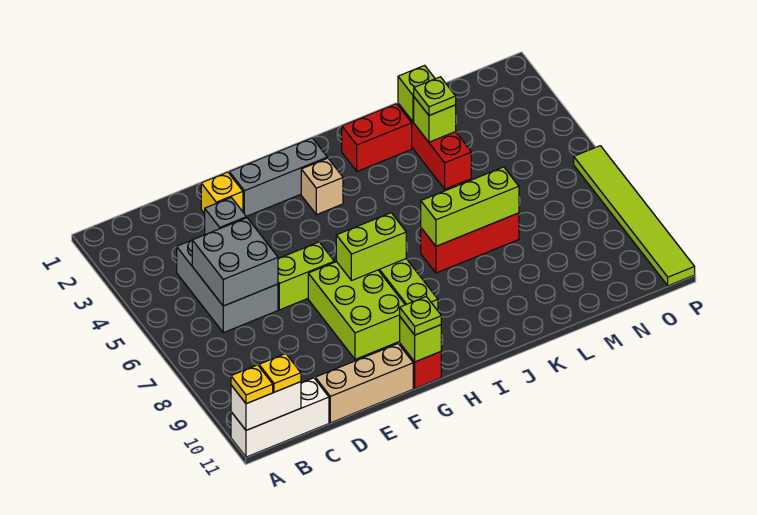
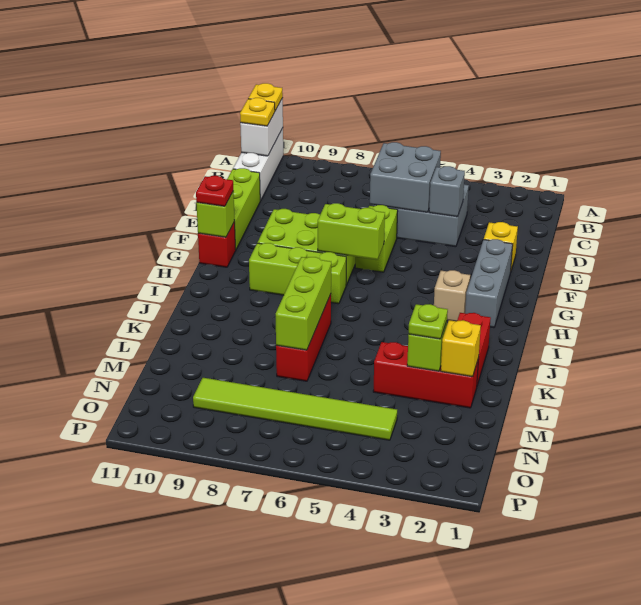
tan 1x3 brick [315,344,413,423] -> lime 1x3 brick [227,168,260,250]
lime 1x2 brick [336,213,406,281] -> lime 1x2 brick turned to [318,203,385,260]
lime 1x1 plate [400,296,441,335] -> red 1x1 plate [196,176,233,206]
lime 1x1 brick [398,65,435,122] -> yellow 1x1 brick [441,320,481,377]
lime 1x6 tile [574,146,695,286] -> lime 1x6 tile moved to [193,378,397,440]

